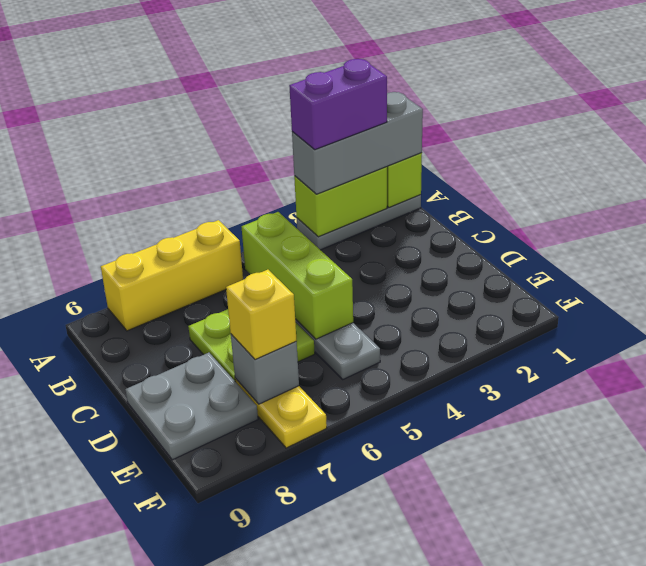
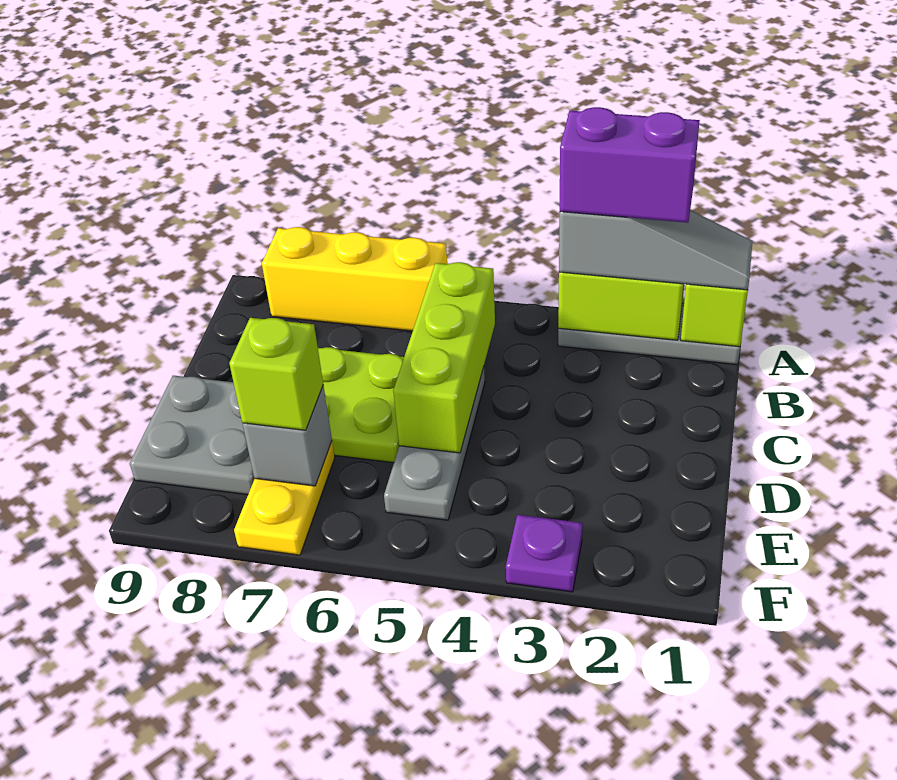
grey 1x3 brick [292,92,423,194] -> grey 1x3 slope [559,210,753,290]
yellow 1x1 brick [226,270,297,360] -> lime 1x1 brick [229,318,323,430]
none -> purple 1x1 plate [506,515,583,592]

